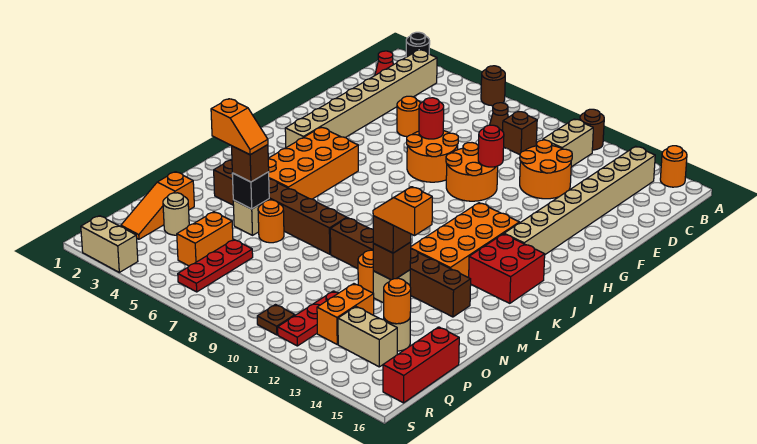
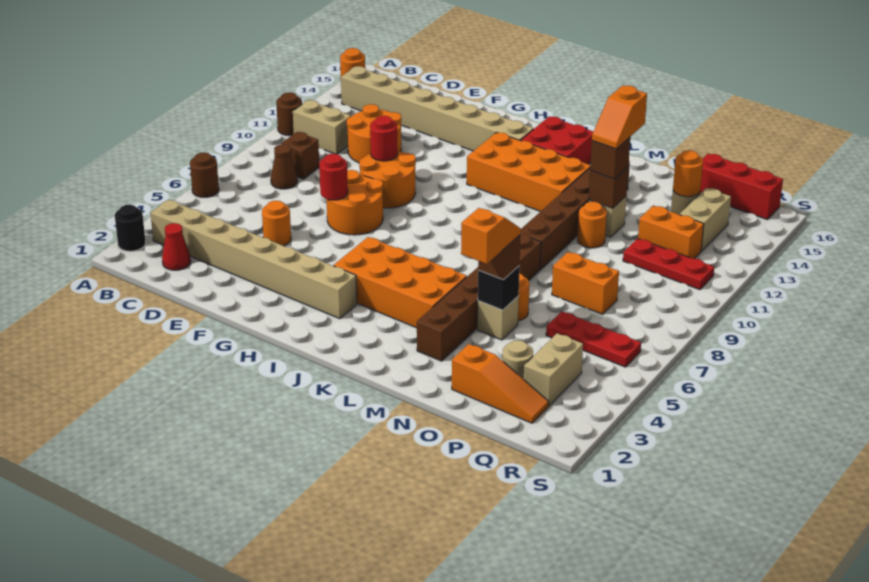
orange 1x2 brick [177,212,233,266] -> orange 1x2 brick moved to [552,252,619,314]
brown 1x1 plate [257,305,295,335] -> none
tan 1x2 brick [81,216,138,272] -> tan 1x2 brick moved to [524,333,583,406]

